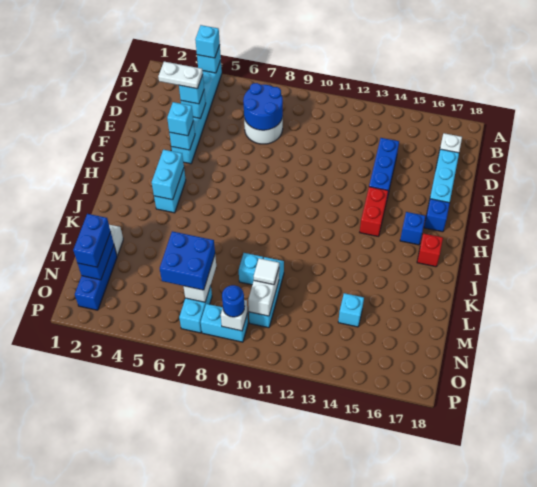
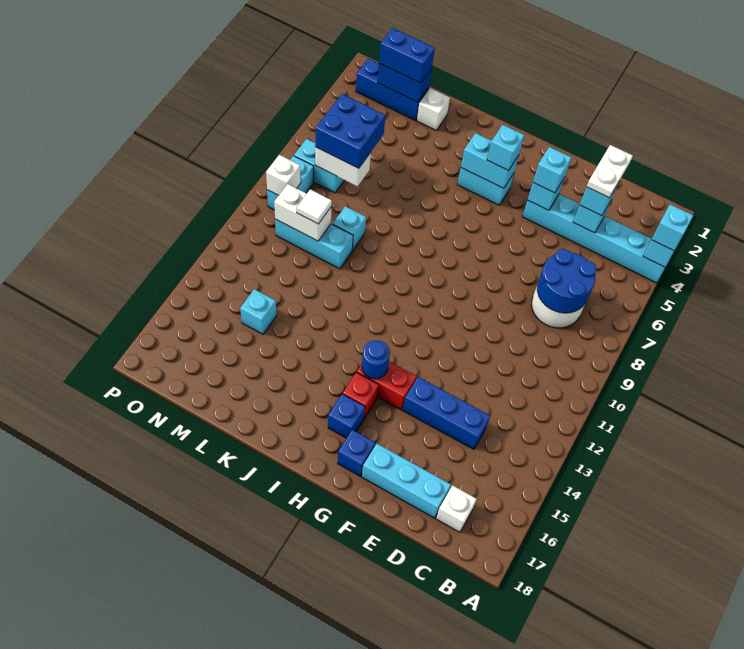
none -> cyan 1x1 brick [487,124,524,171]
red 1x1 brick [417,233,443,267] -> red 1x1 brick moved to [343,372,379,418]
blue 1x1 round brick [222,285,245,317] -> blue 1x1 round brick moved to [362,340,390,379]

